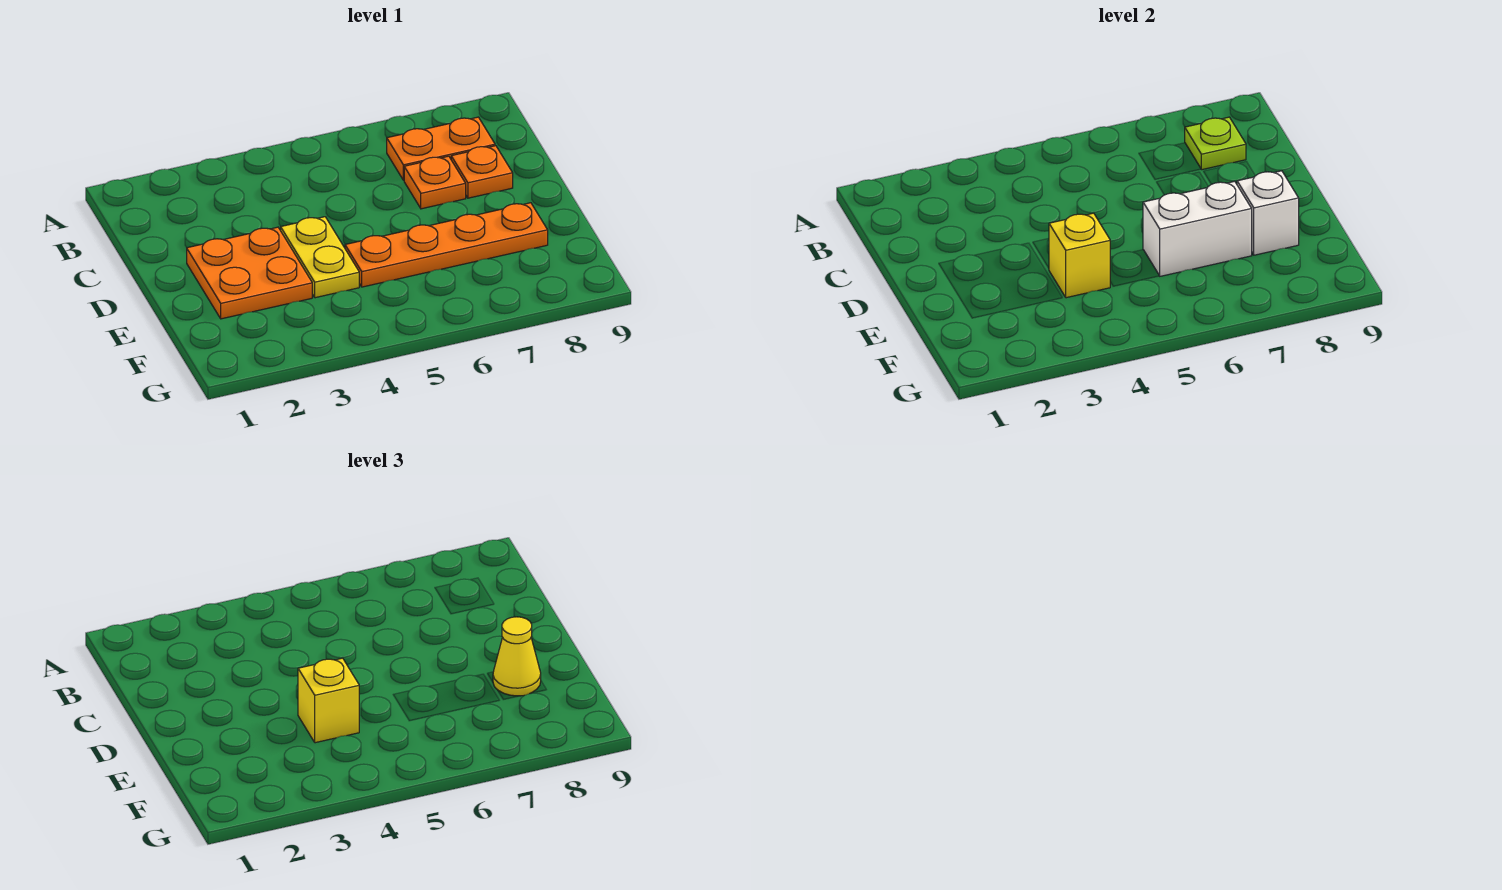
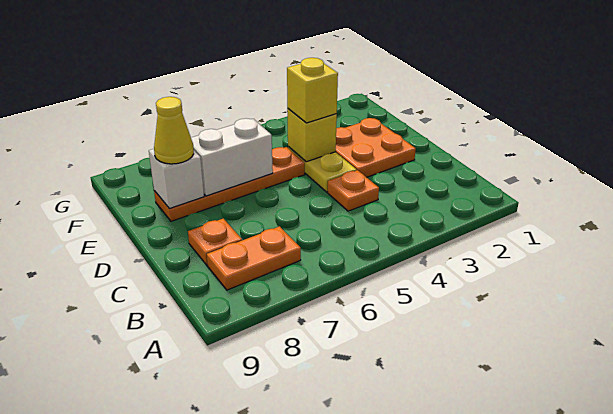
lime 1x1 plate [1185,117,1246,170] -> none
orange 1x1 plate [404,156,466,209] -> orange 1x1 plate moved to [327,170,379,211]

